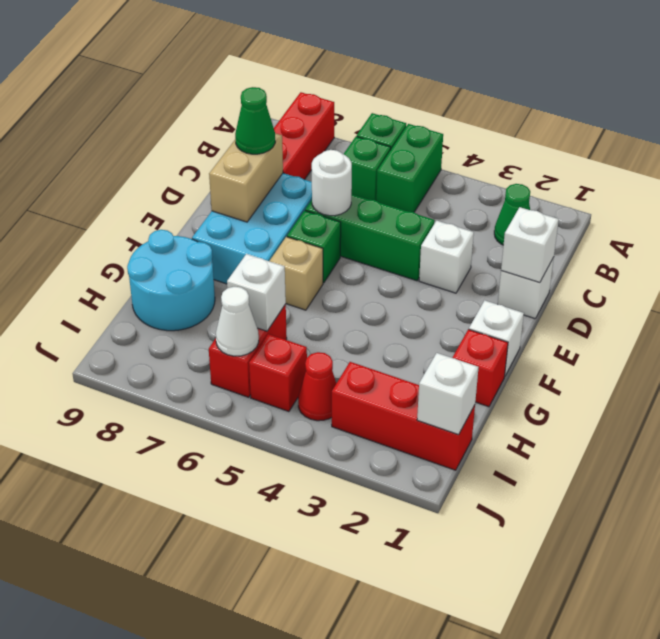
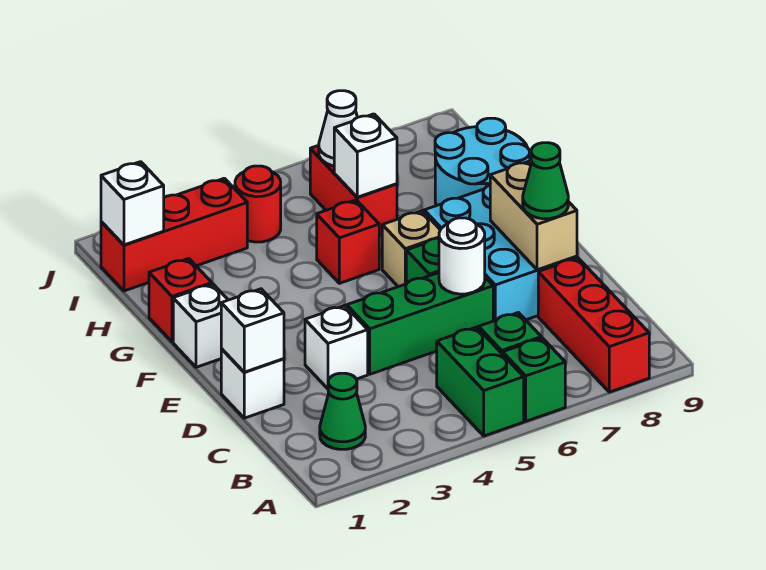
red 1x1 cone [298,352,336,421] -> red 1x1 round brick [235,166,281,242]
red 1x1 brick [249,334,307,412] -> red 1x1 brick moved to [317,200,379,283]

